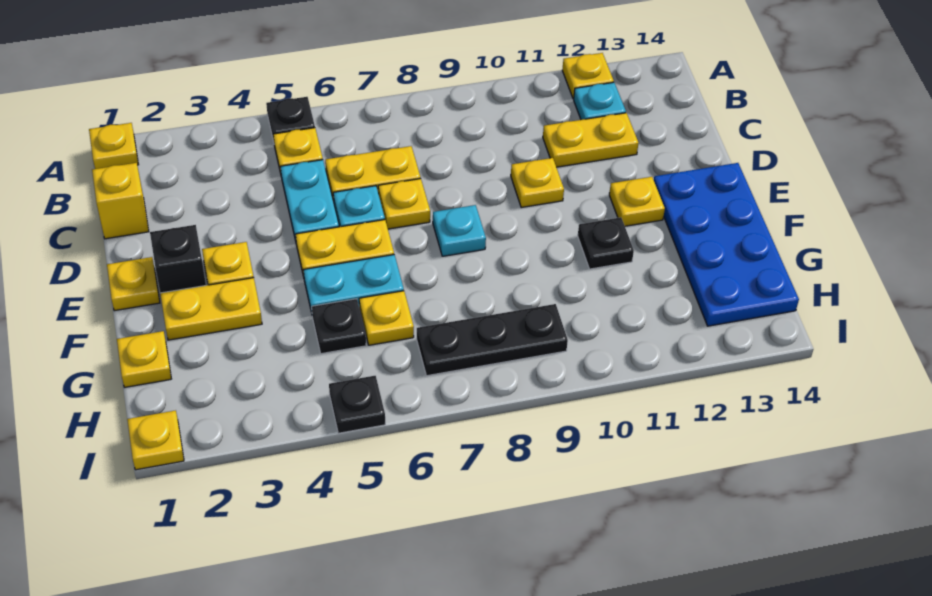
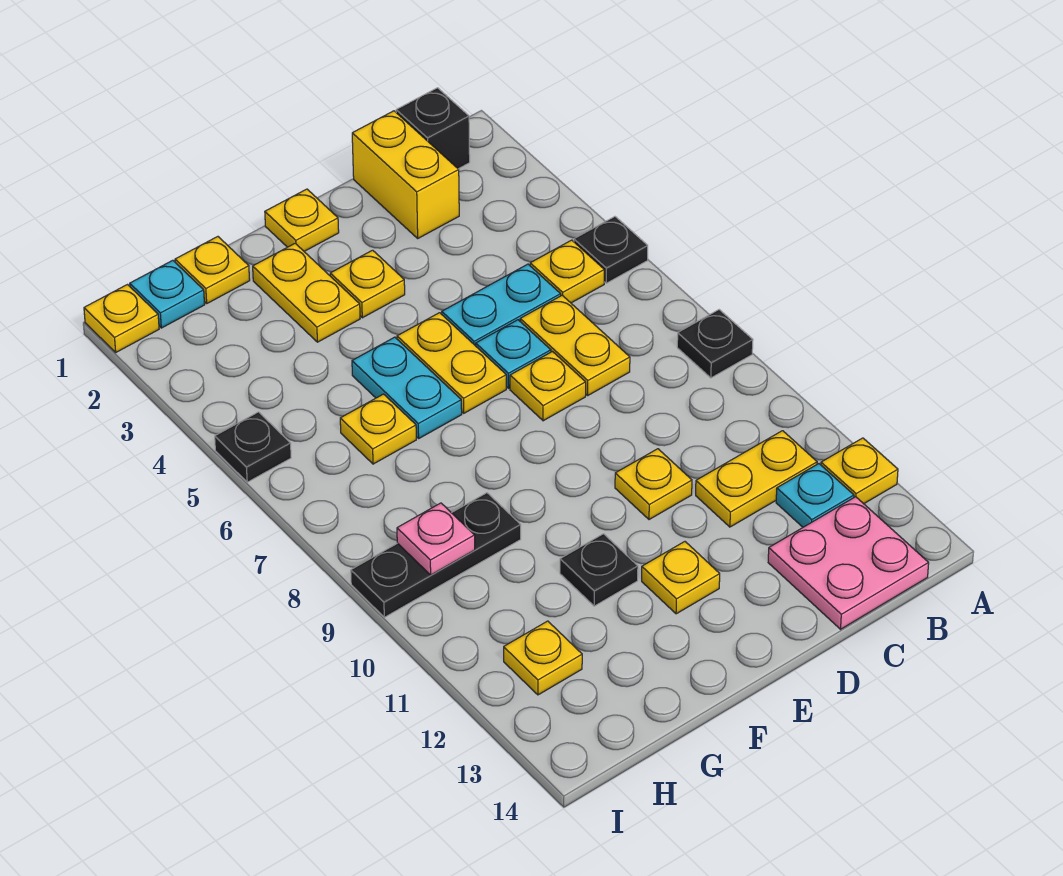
yellow 1x1 plate [89,123,138,169] -> yellow 1x1 plate moved to [504,621,582,695]
none -> pink 2x2 plate [768,497,929,629]
yellow 1x1 brick [92,163,149,239] -> yellow 1x2 brick [352,111,459,238]
yellow 1x2 plate [543,113,638,167] -> yellow 1x2 plate turned to [696,431,817,527]
black 1x1 brick [150,225,206,293] -> black 1x1 brick moved to [396,88,470,169]
cyan 1x1 plate [433,205,486,256] -> cyan 1x1 plate moved to [130,260,205,328]
blue 2x4 plate [654,163,799,326] -> none
black 1x1 plate [312,299,366,354] -> black 1x1 plate moved to [677,310,753,378]
black 1x3 plate [417,304,568,376] -> black 1x3 plate turned to [351,493,521,617]
none -> pink 1x1 plate [397,503,475,575]

